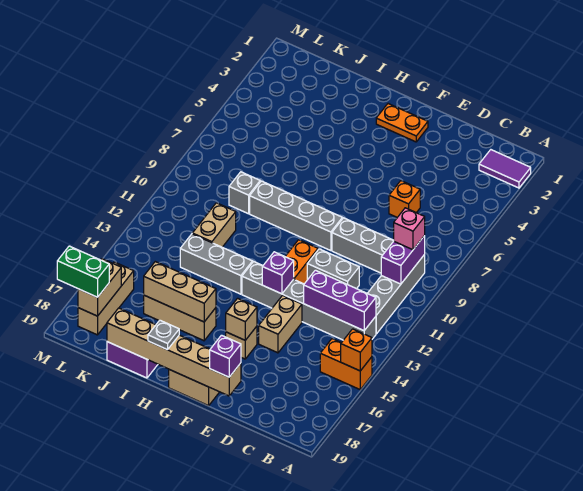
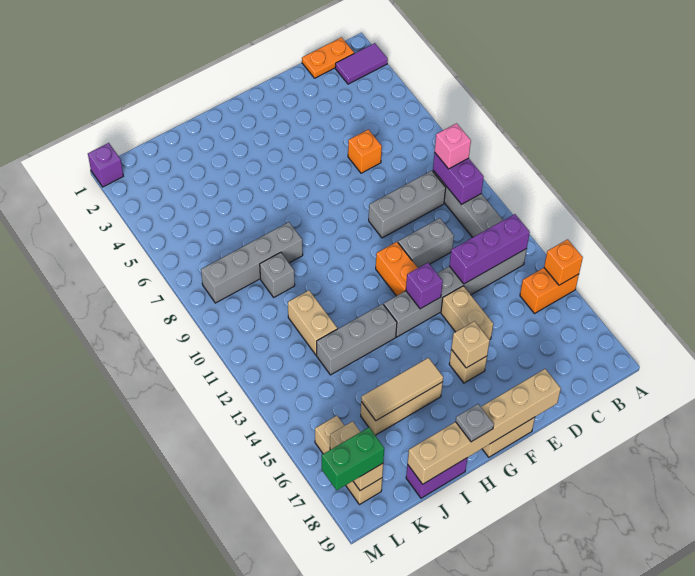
purple 1x1 brick [210,335,241,377] -> purple 1x1 brick moved to [88,143,123,187]
orange 1x2 plate [376,104,428,142] -> orange 1x2 plate moved to [302,37,354,78]
grey 1x4 brick [250,181,342,251] -> grey 1x4 brick moved to [201,222,303,303]
tan 1x3 brick [144,262,216,322] -> tan 1x3 tile [361,358,443,421]

